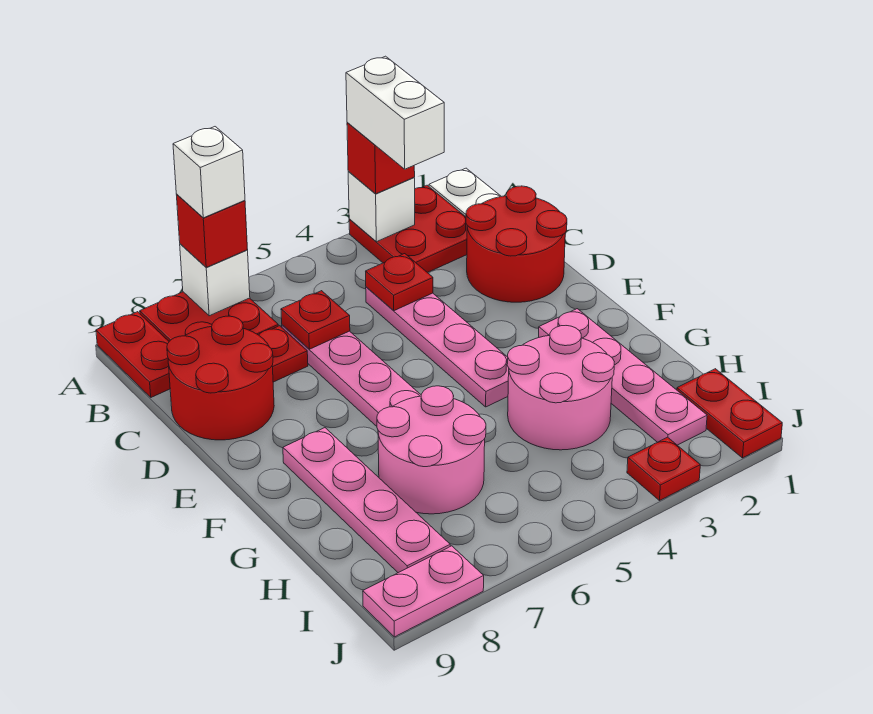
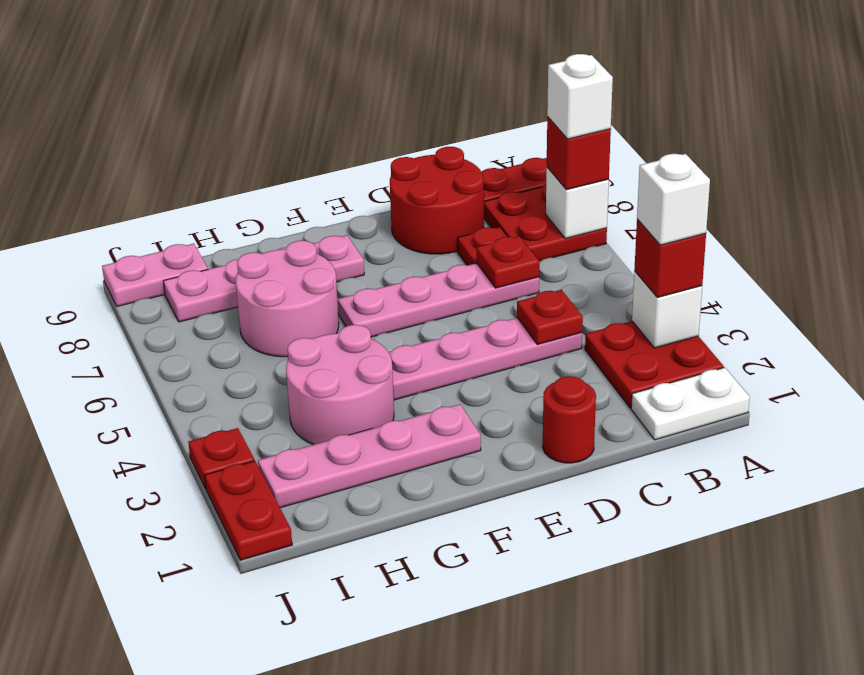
white 1x2 brick [346,56,444,169] -> white 1x1 brick [637,154,710,245]
red 2x2 round brick [466,186,567,302] -> red 1x1 round brick [543,376,596,463]
red 1x2 plate [677,369,782,458] -> red 1x2 plate turned to [205,461,292,560]
pink 1x2 plate [363,546,484,637] -> pink 1x2 plate turned to [102,244,208,306]

